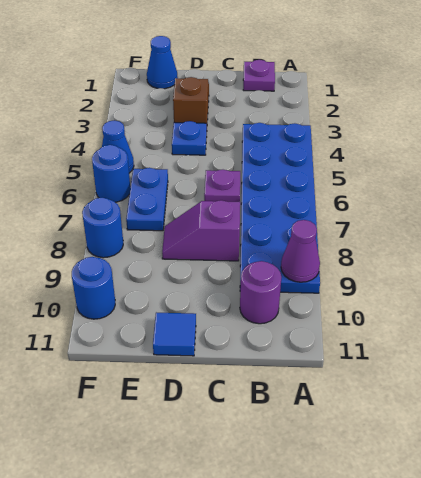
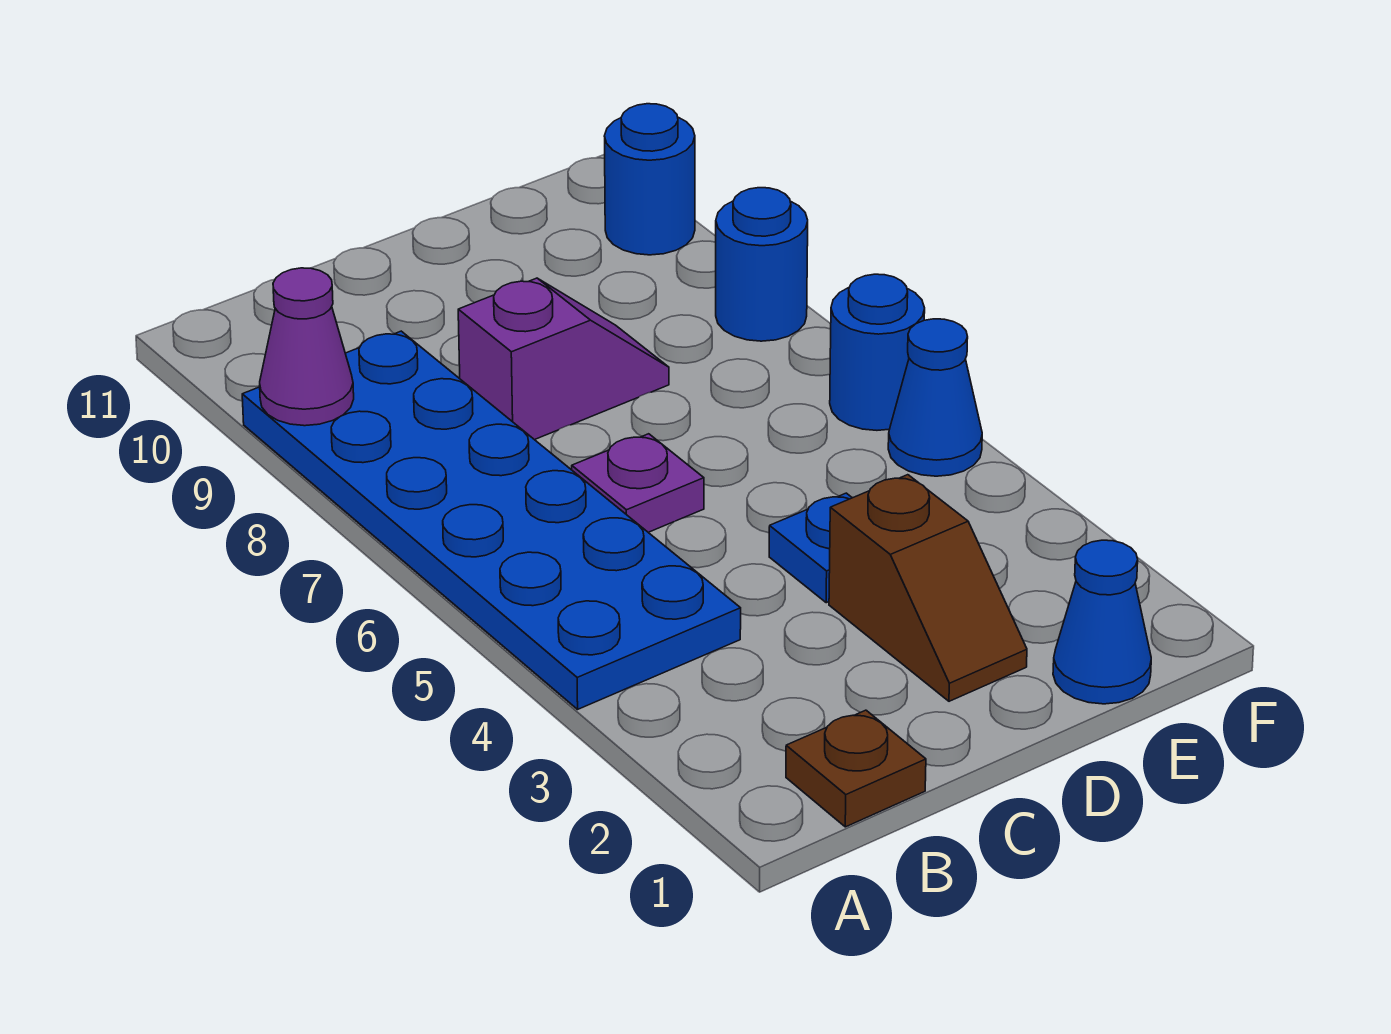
purple 1x1 plate [243,60,275,91] -> brown 1x1 plate [786,710,926,827]
purple 1x1 round brick [240,261,281,324] -> none
blue 1x1 tile [153,313,196,356] -> none
blue 1x2 plate [126,168,168,231] -> none

